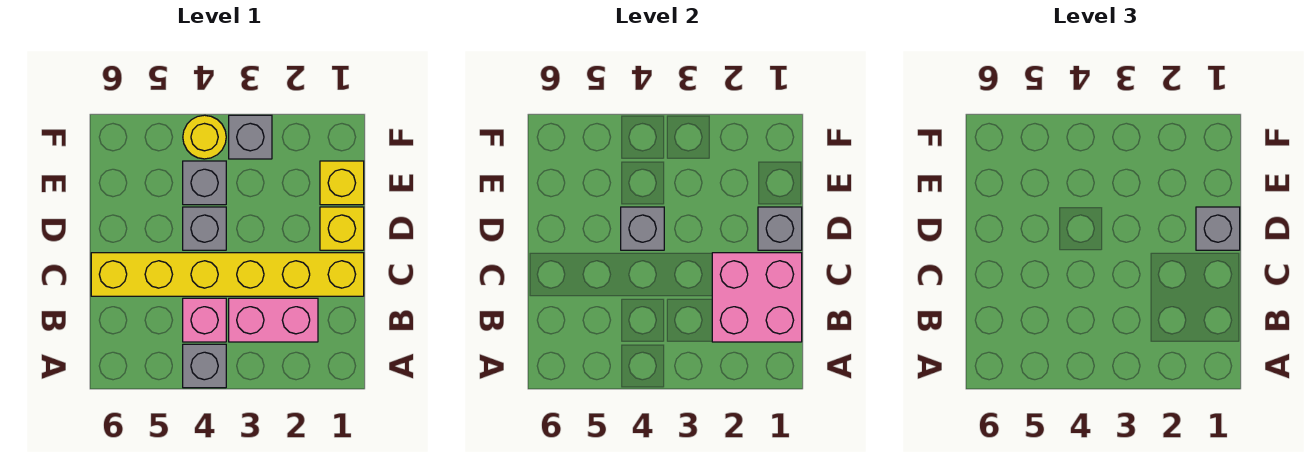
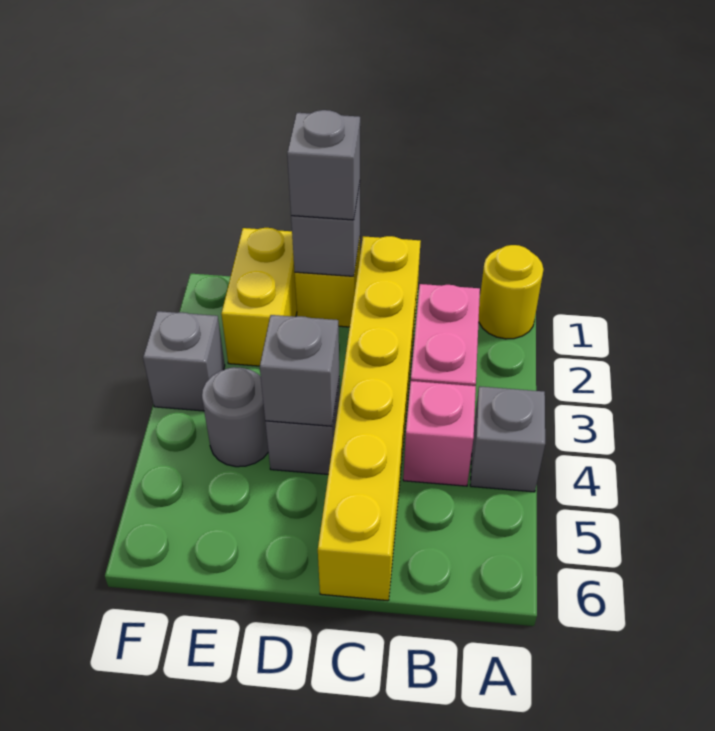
pink 2x2 brick [712,253,802,342] -> none
yellow 1x1 brick [320,161,364,205] -> yellow 1x2 brick [221,228,297,366]
grey 1x1 brick [183,161,226,205] -> grey 1x1 round brick [202,367,268,467]
yellow 1x1 round brick [183,115,226,159] -> yellow 1x1 round brick moved to [479,245,544,339]

